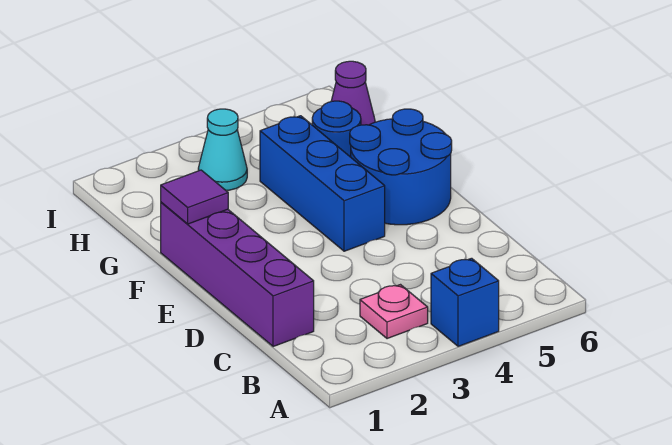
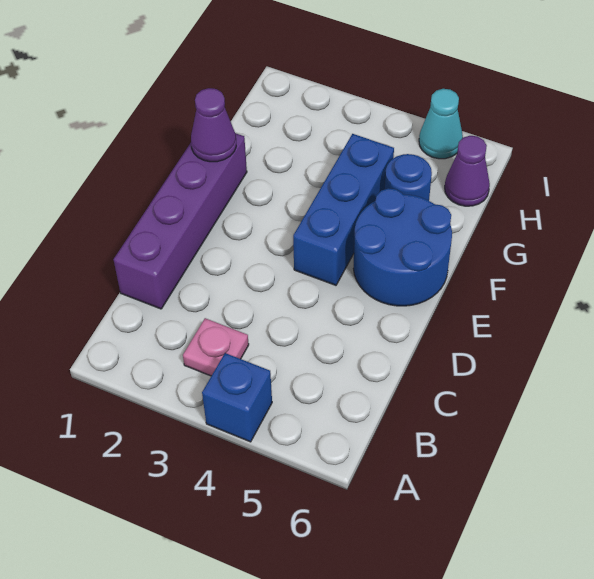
purple 1x1 tile [161,170,228,224] -> purple 1x1 cone [191,88,236,162]
cyan 1x1 cone [198,109,247,190] -> cyan 1x1 cone moved to [419,89,463,159]

